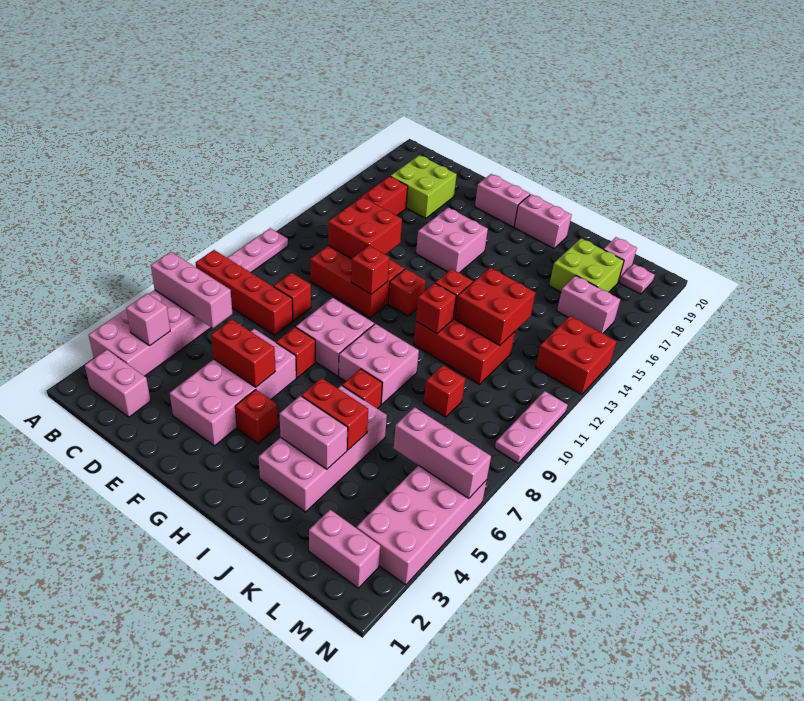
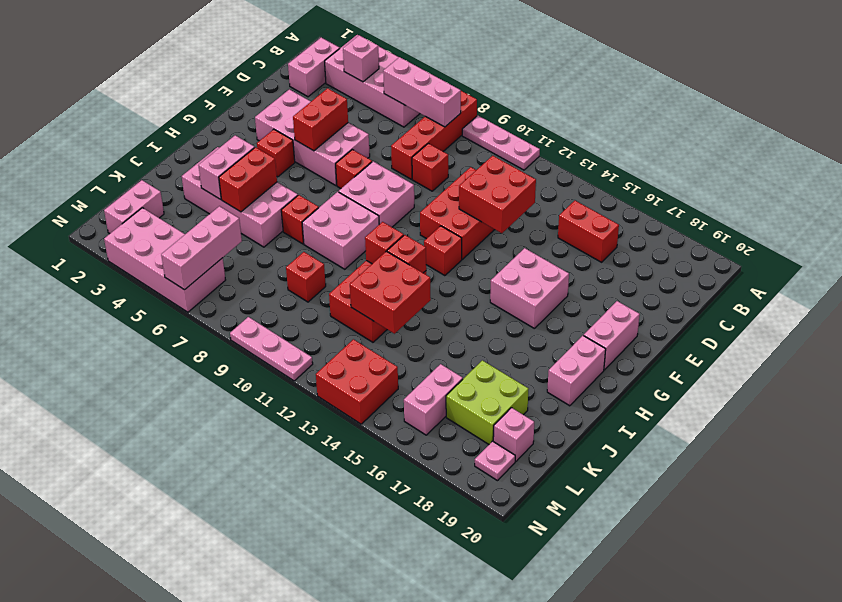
pink 1x3 brick [151,252,232,328] -> pink 1x3 brick turned to [383,57,461,127]
lime 2x2 brick [390,155,457,219] -> none
red 1x1 brick [351,246,390,294] -> none

